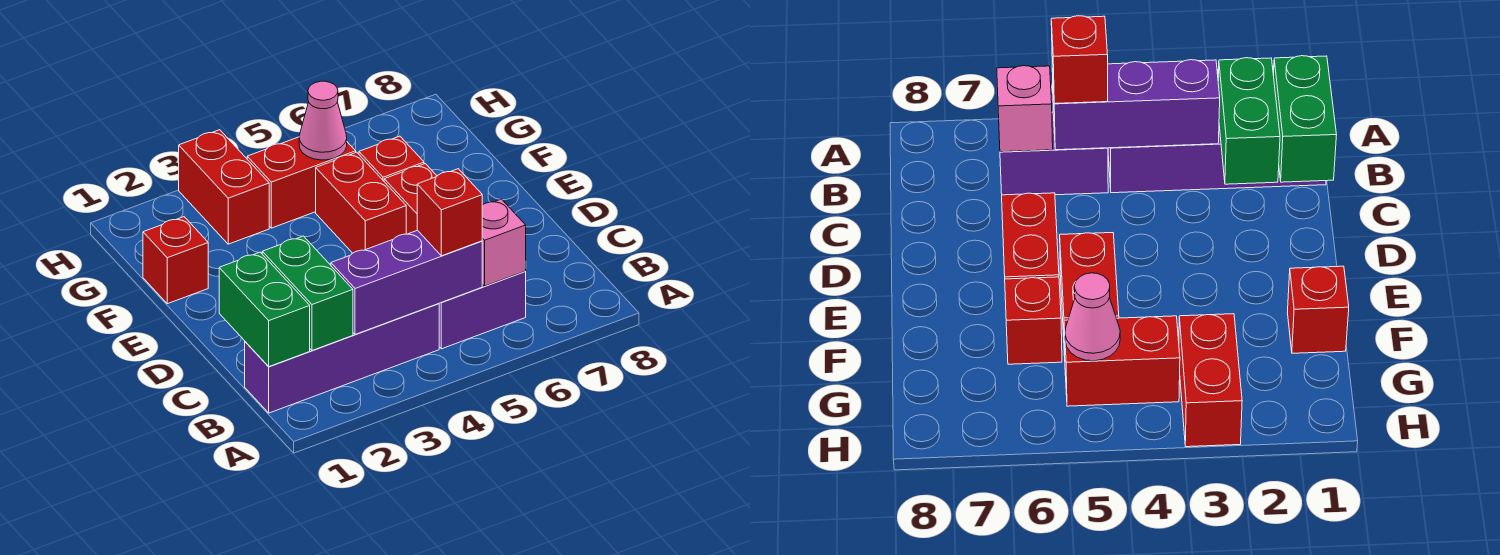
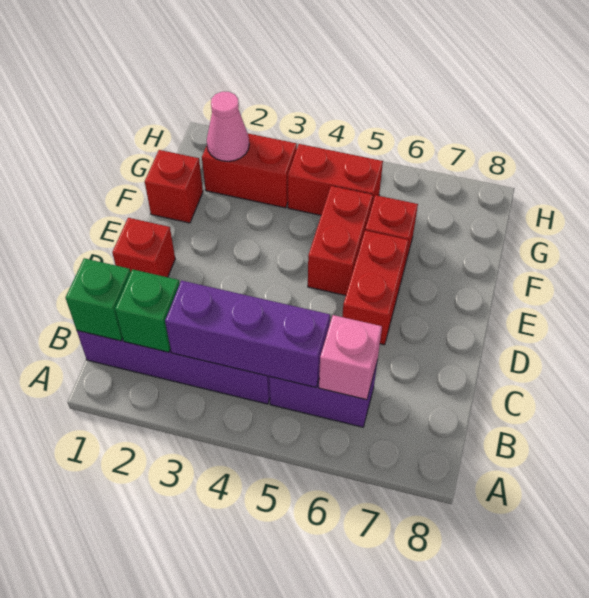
green 1x2 brick [219,252,310,367] -> green 1x1 brick [66,258,131,341]
green 1x2 brick [262,236,353,350] -> green 1x1 brick [115,269,180,352]
red 1x1 brick [417,169,482,256] -> red 1x1 brick moved to [112,218,175,277]
red 1x2 brick [179,130,269,244] -> red 1x2 brick turned to [202,134,297,208]
pink 1x1 cone [299,81,347,160] -> pink 1x1 cone moved to [207,92,249,161]

